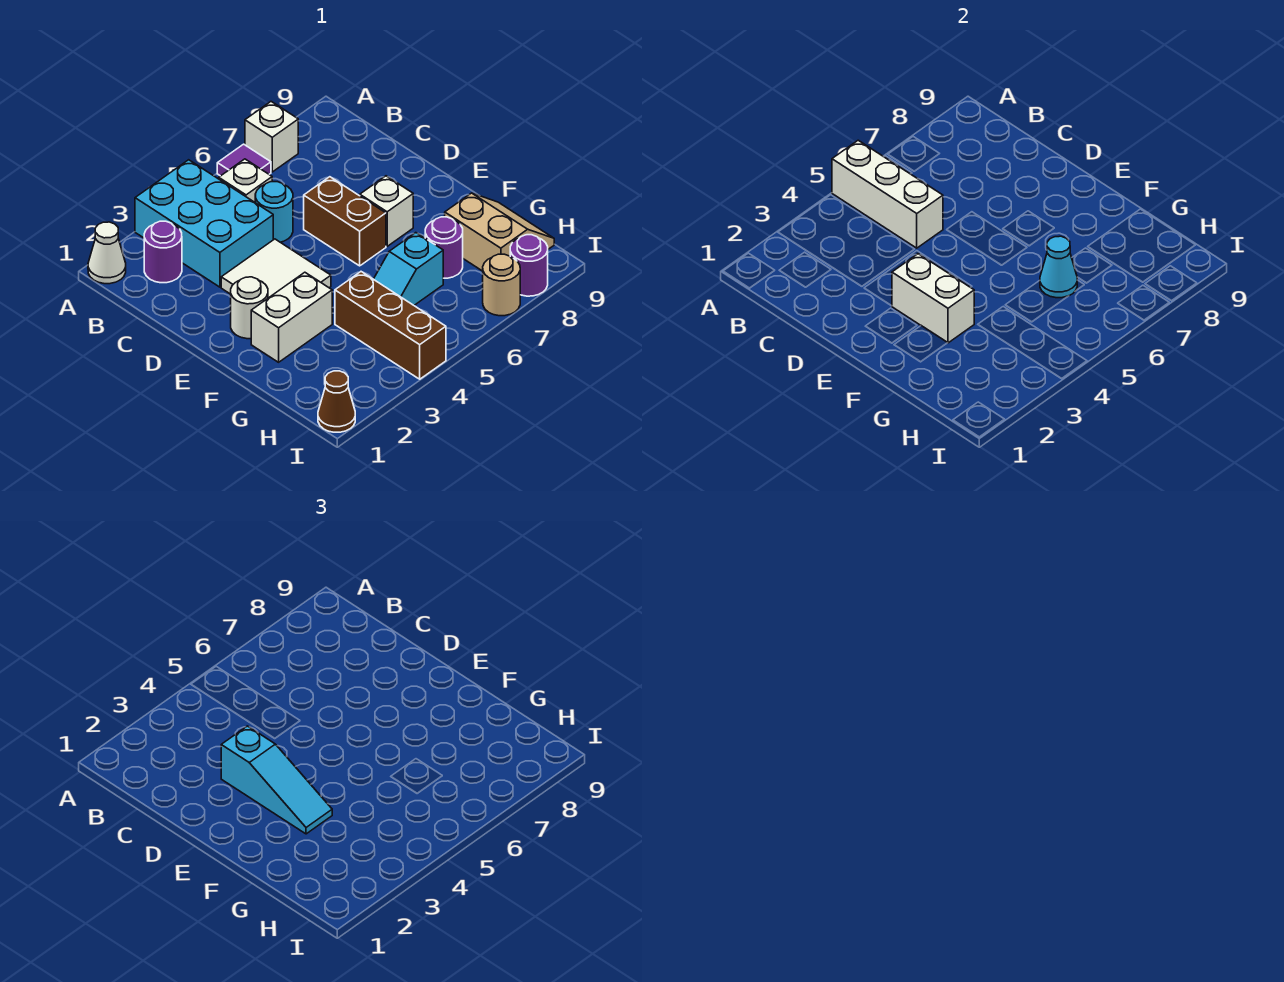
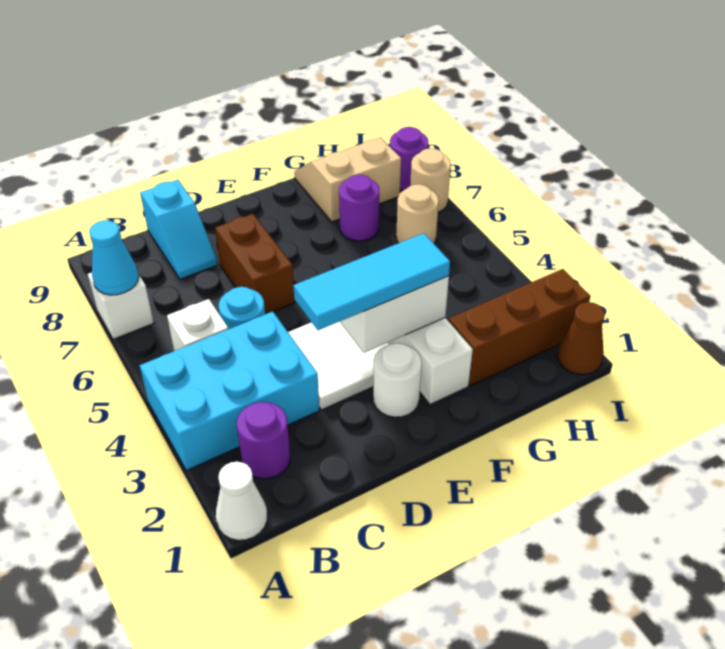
white 1x3 brick [832,140,943,248] -> none
purple 1x1 tile [217,144,271,176] -> none
cyan 1x3 slope [221,726,332,834] -> cyan 1x3 tile [293,233,450,330]
brown 1x2 brick [304,177,386,266] -> brown 1x2 brick turned to [215,214,295,314]
white 1x1 brick [360,176,413,246] -> none
brown 1x3 brick [335,272,446,379] -> brown 1x3 brick moved to [448,269,590,386]
cyan 1x2 slope [374,233,443,305] -> cyan 1x2 slope moved to [140,180,217,279]
cyan 1x1 cone [1040,236,1077,298] -> cyan 1x1 cone moved to [89,220,139,295]
none -> tan 1x1 round brick [396,184,439,244]

